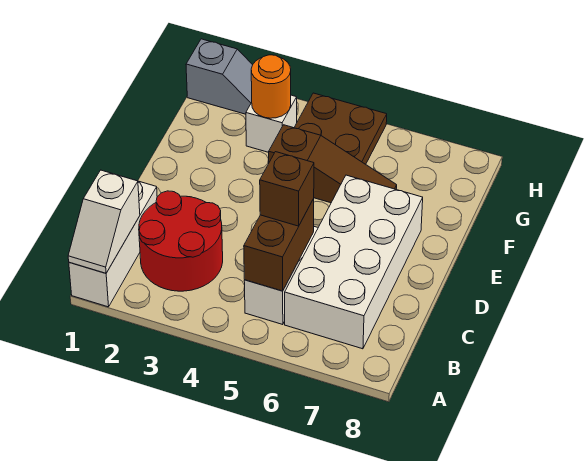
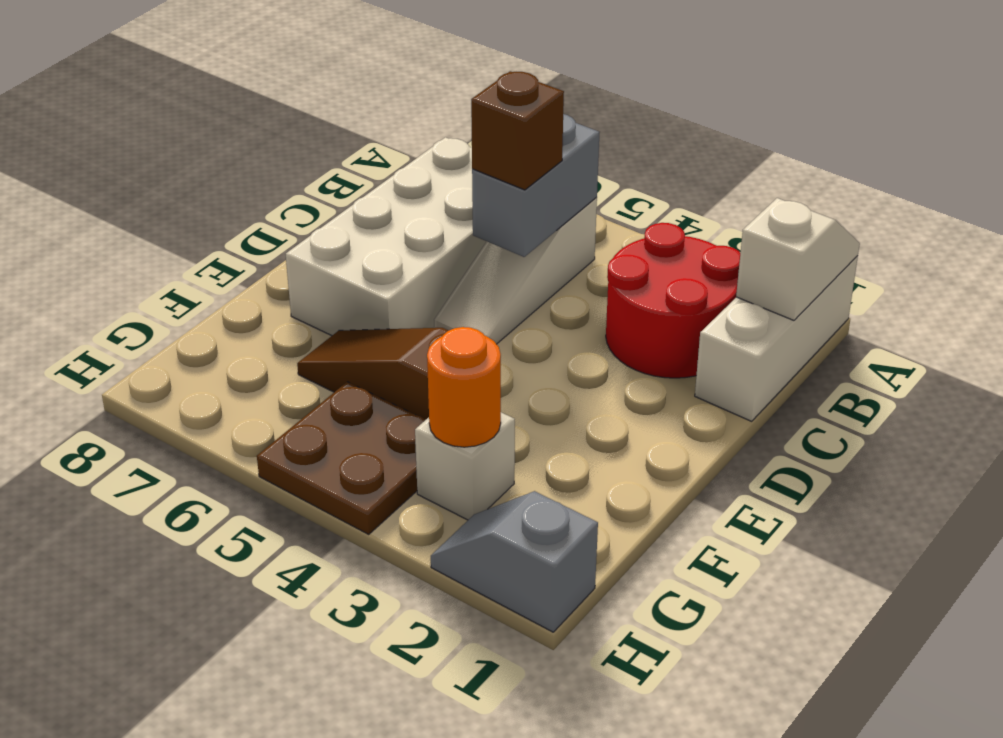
brown 1x2 brick [244,199,314,291] -> grey 1x2 brick [472,114,599,257]

